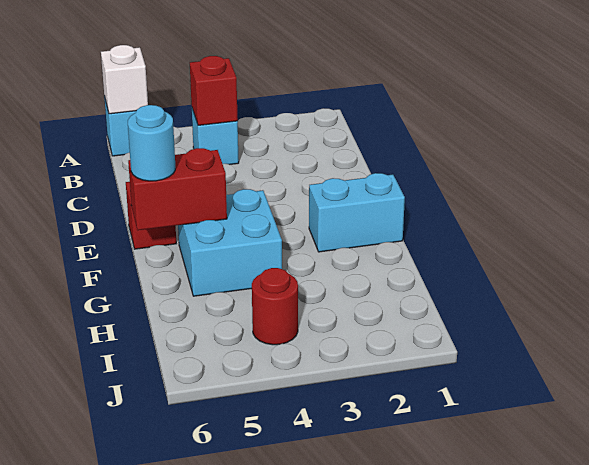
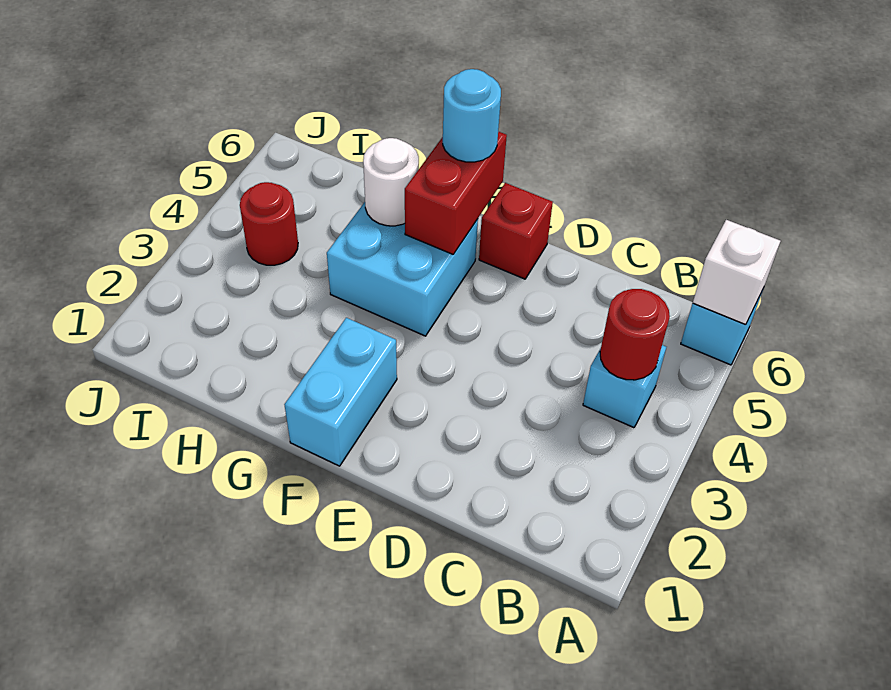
red 1x1 brick [190,56,238,125] -> red 1x1 round brick [600,289,670,380]
none -> white 1x1 round brick [363,138,419,226]

